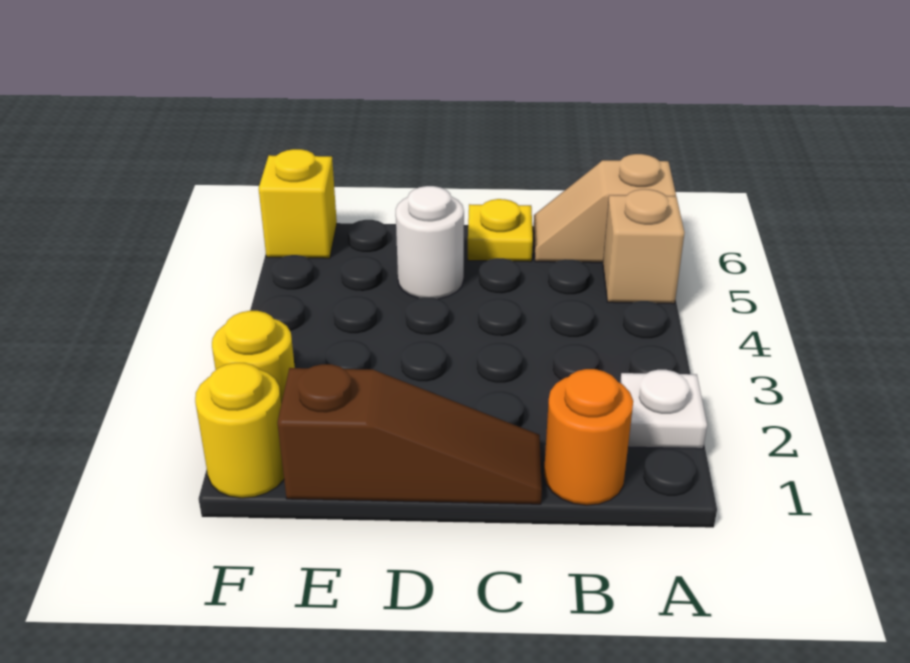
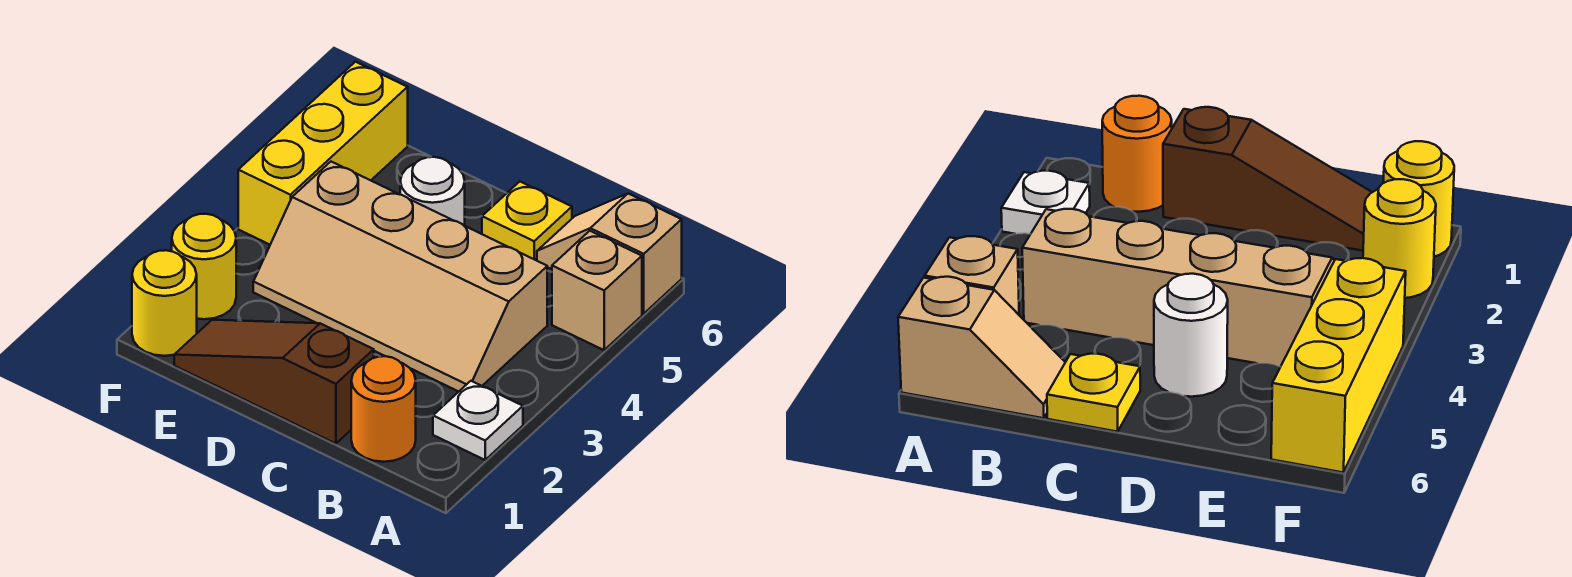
none -> tan 2x4 slope [253,162,547,392]
brown 1x3 slope [277,364,542,504] -> brown 1x3 slope turned to [174,320,374,444]
yellow 1x1 brick [259,149,337,258] -> yellow 1x3 brick [238,62,408,245]

